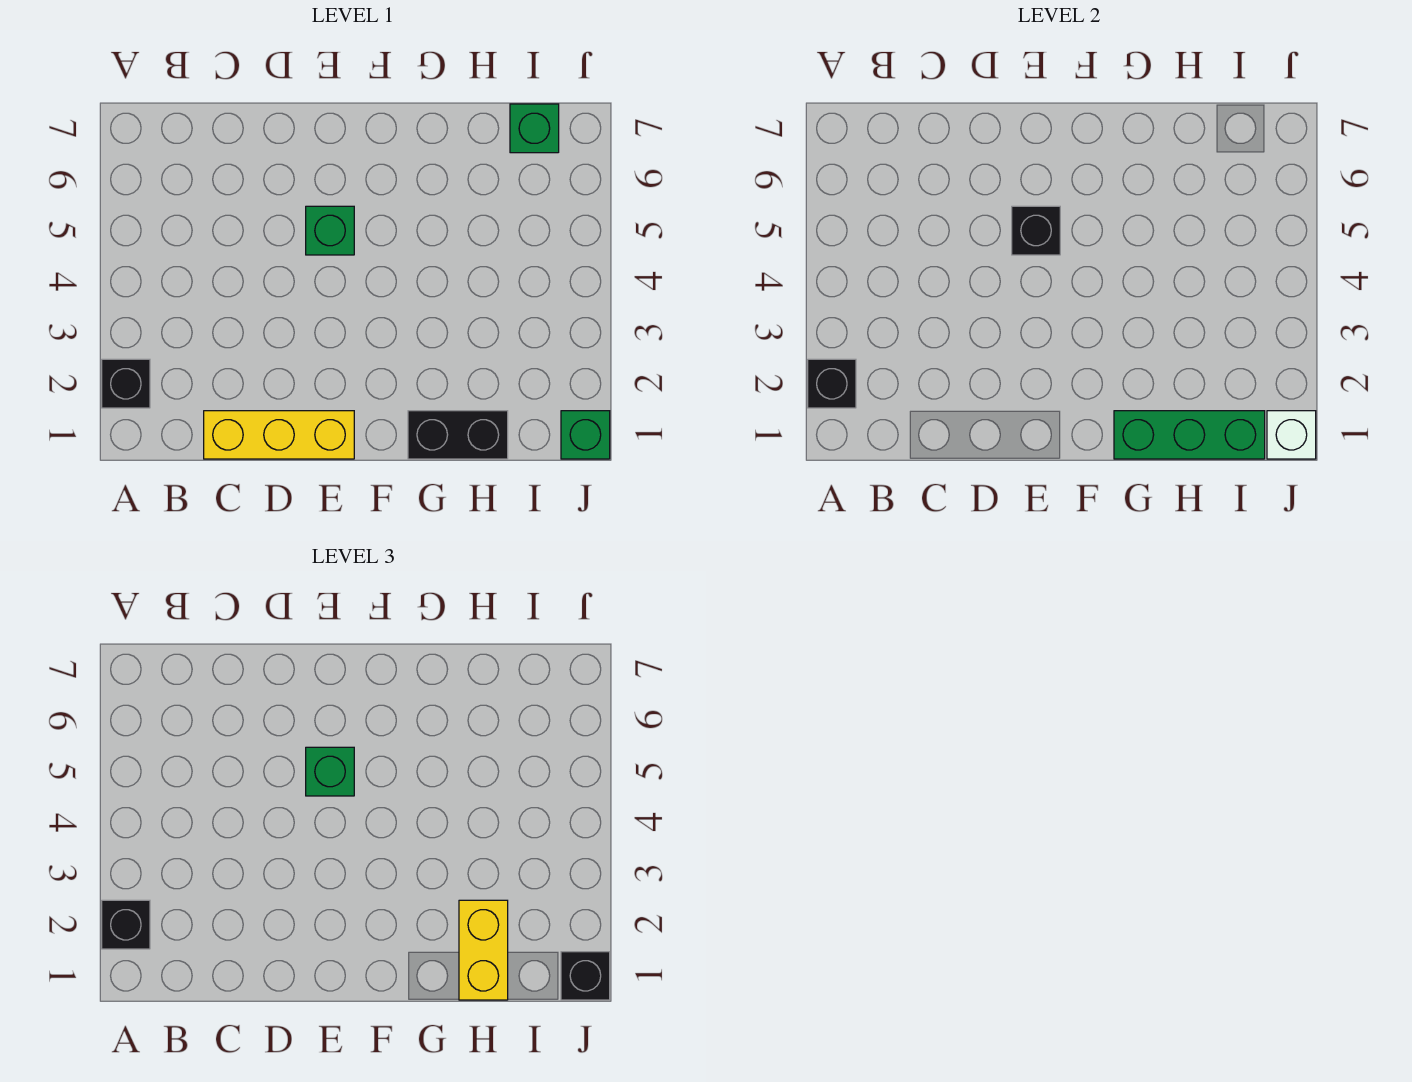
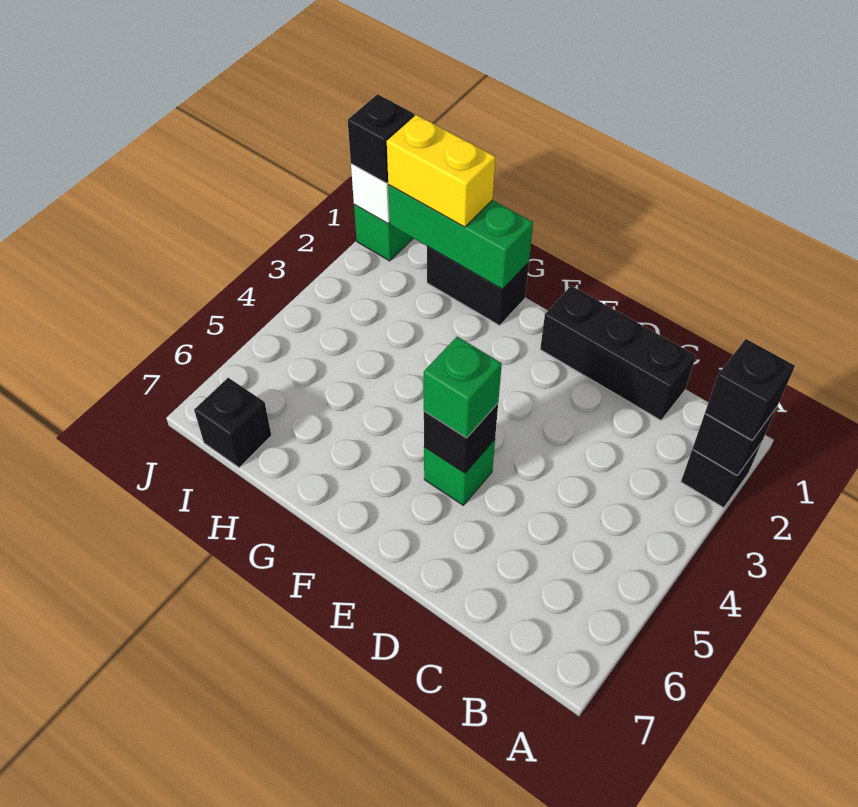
yellow 1x3 brick [204,411,354,459] -> black 1x3 brick [540,286,696,420]
yellow 1x2 brick [459,900,508,1000] -> yellow 1x2 brick turned to [387,115,495,227]
green 1x1 brick [510,104,559,153] -> black 1x1 brick [194,378,271,468]

